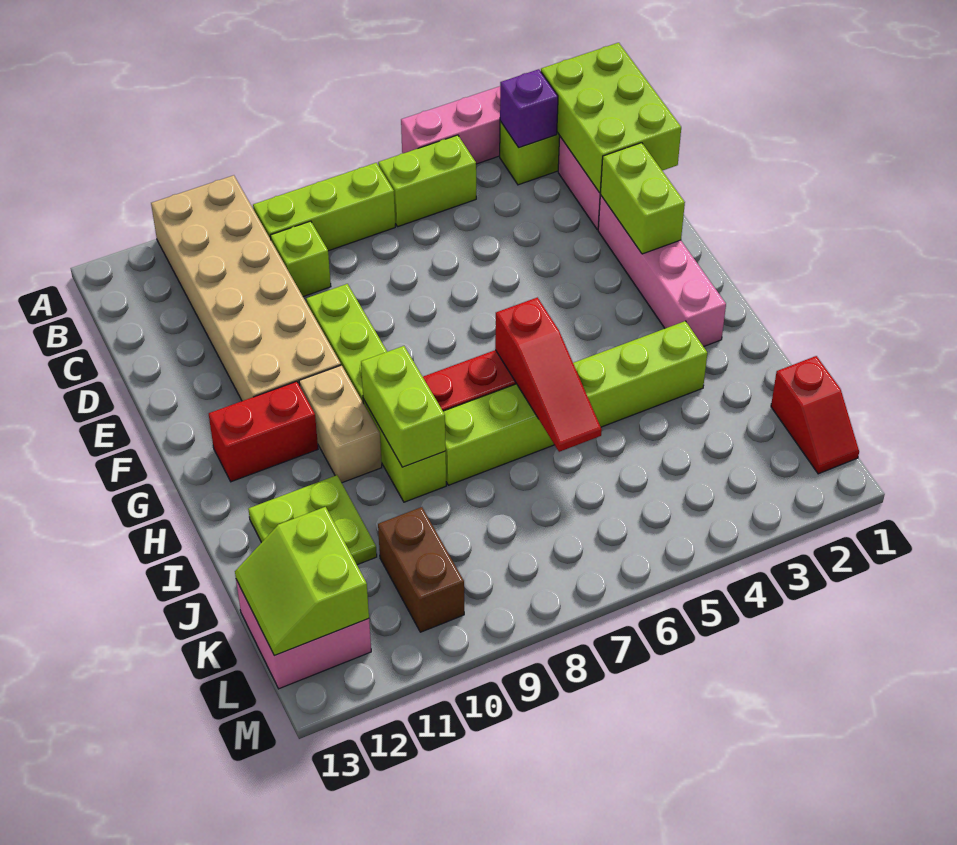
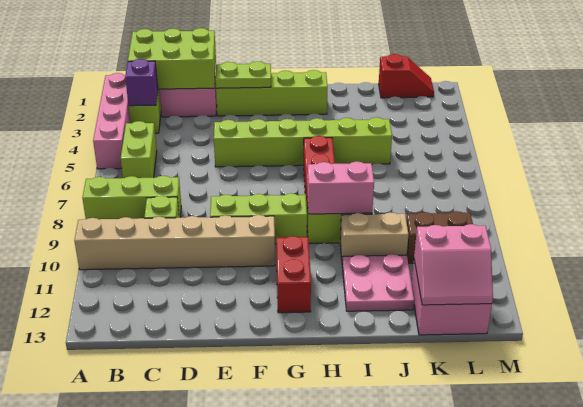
tan 2x6 brick [151,175,341,401] -> tan 1x6 brick [74,215,275,270]
lime 1x3 brick [253,163,395,251] -> lime 1x3 brick turned to [82,176,181,219]
pink 1x4 brick [598,195,726,347] -> lime 1x4 brick [216,70,328,116]
lime 1x2 brick [600,143,685,254] -> lime 1x2 plate [216,61,271,88]
tan 1x2 brick [299,365,382,483] -> tan 1x2 brick moved to [340,212,408,260]
red 1x3 slope [495,297,602,452] -> none
lime 1x2 brick [361,346,446,467] -> pink 1x2 brick [307,161,374,214]
lime 1x6 brick [443,321,707,485] -> lime 1x6 brick turned to [214,117,392,167]
lime 2x2 plate [248,475,377,565] -> pink 2x2 plate [342,254,414,311]
lime 2x2 slope [235,507,369,656] -> pink 2x2 slope [414,224,493,305]

